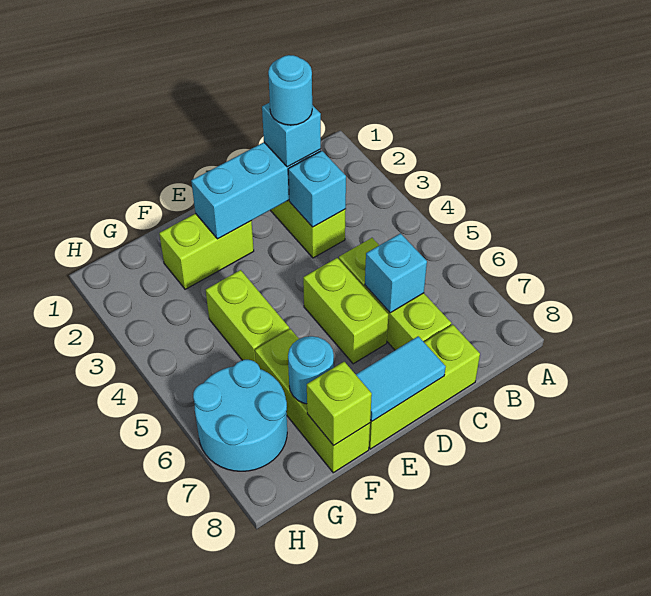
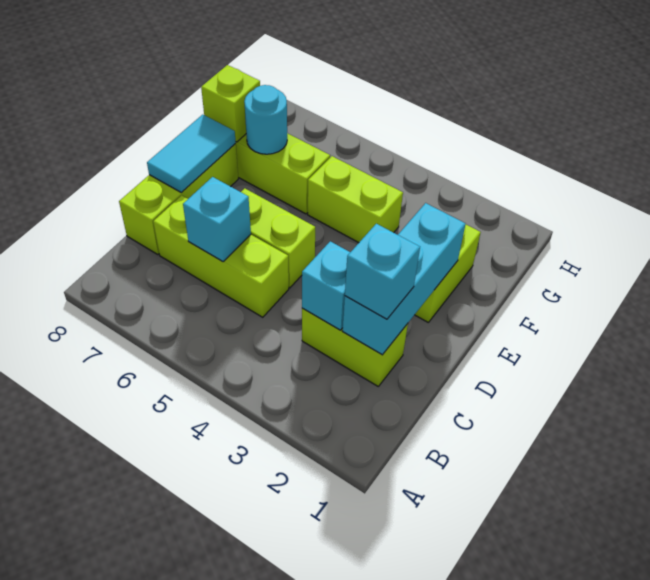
cyan 1x1 round brick [268,55,312,125] -> none
cyan 2x2 round brick [193,360,287,471] -> none

